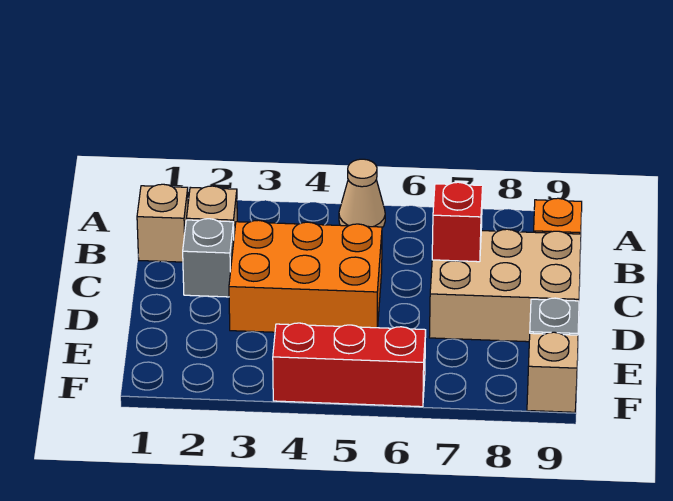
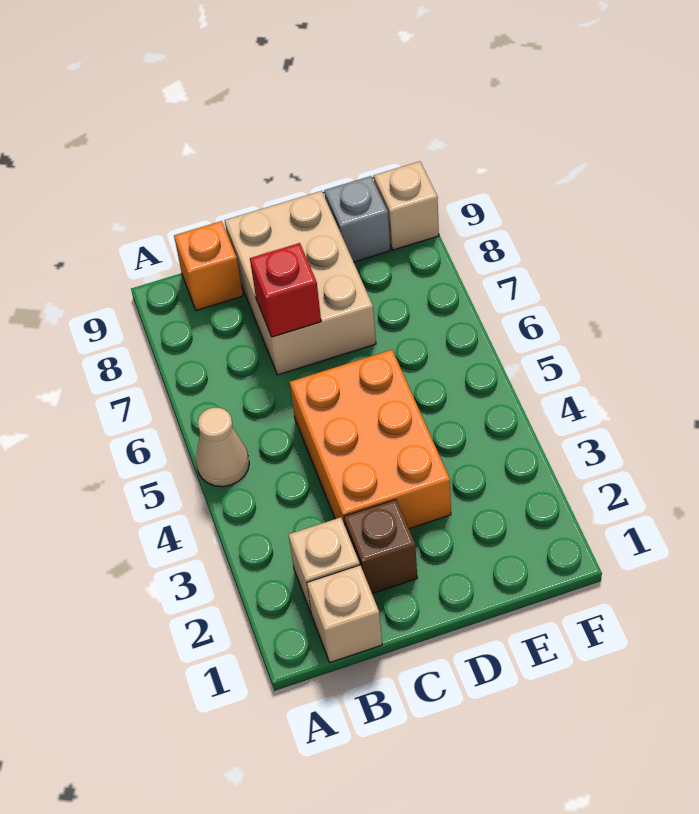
grey 1x1 brick [183,219,234,297] -> brown 1x1 brick [344,500,417,594]
red 1x3 brick [273,323,426,407] -> none

